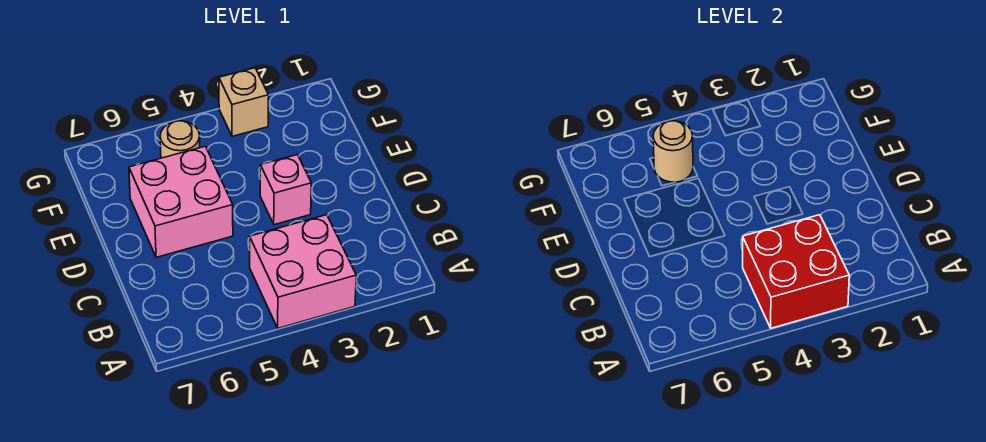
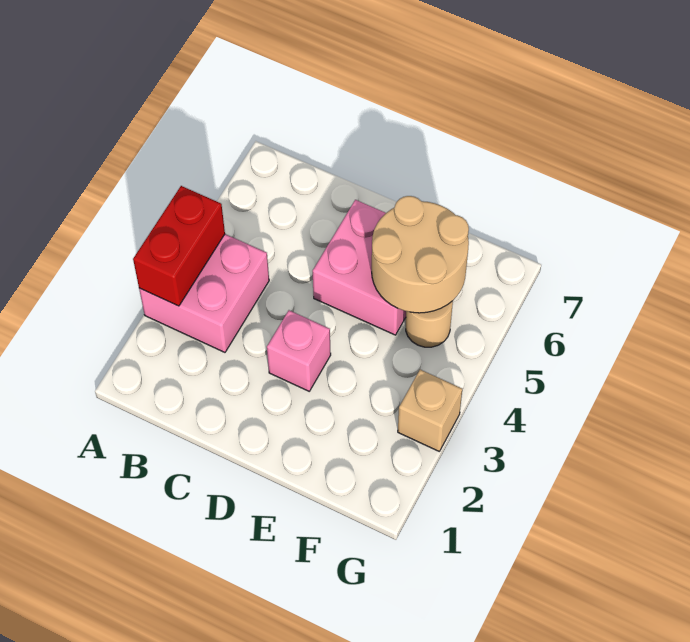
red 2x2 brick [743,215,849,328] -> red 1x2 brick [133,186,225,306]
tan 1x1 round brick [653,121,693,182] -> tan 2x2 round brick [372,196,469,313]

